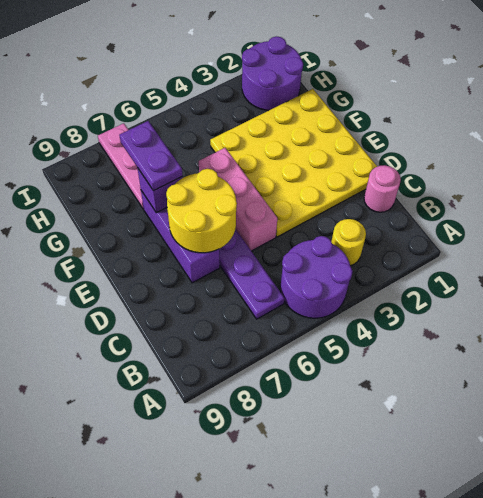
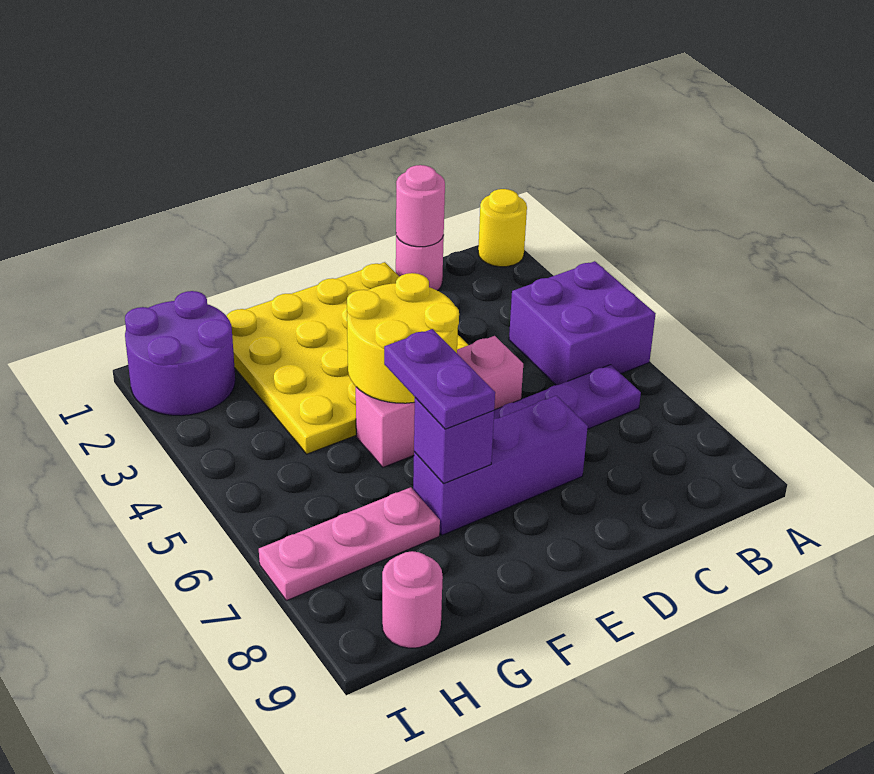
purple 2x2 round brick [281,236,353,318] -> purple 2x2 brick [509,261,656,385]
yellow 1x1 round brick [331,219,366,266] -> yellow 1x1 round brick moved to [478,189,527,267]
none -> pink 1x1 round brick [396,165,445,247]
yellow 2x2 round brick [166,169,237,253] -> yellow 2x2 round brick moved to [347,273,459,403]
purple 1x2 plate [119,121,183,191] -> purple 1x2 plate turned to [384,329,495,429]
none -> pink 1x1 round brick [382,551,443,648]

